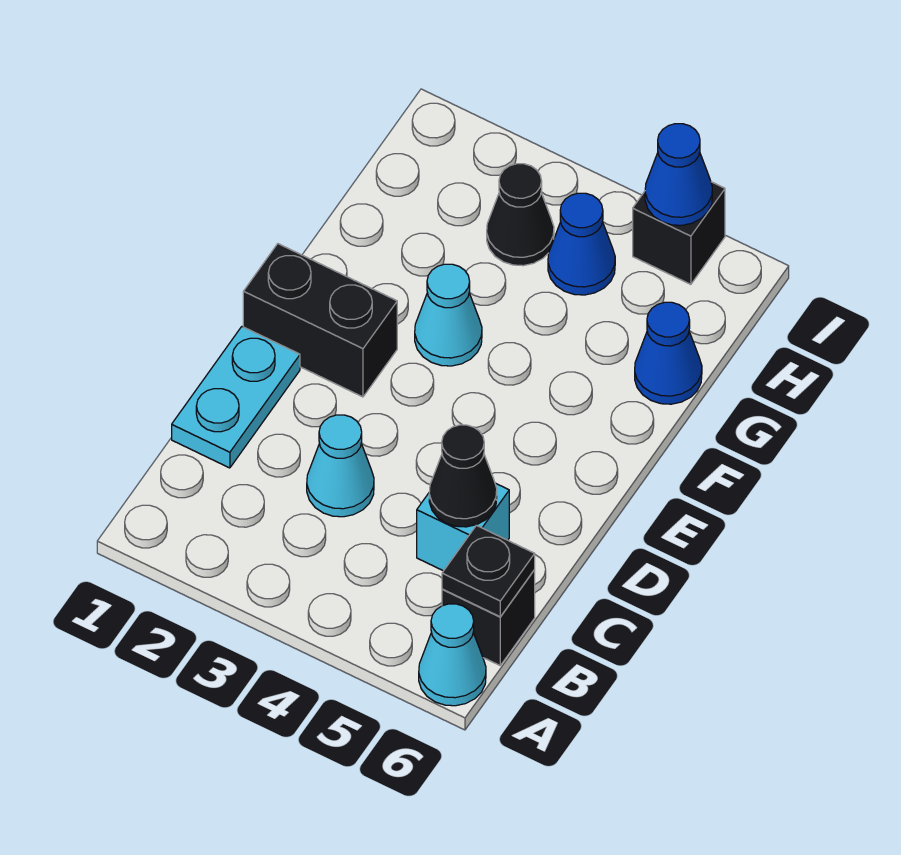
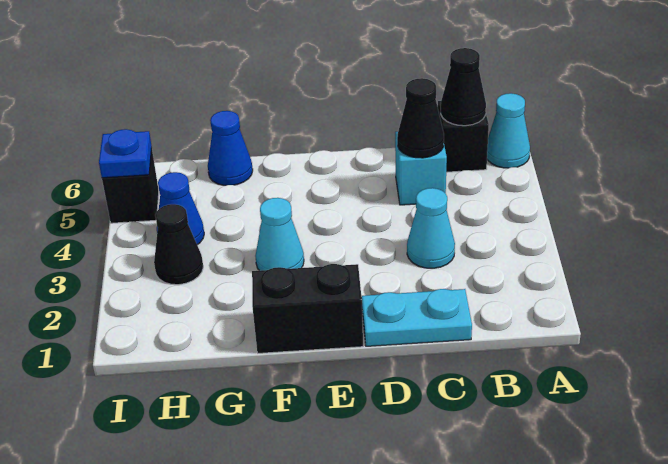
black 1x1 plate [442,525,535,617] -> black 1x1 cone [441,48,486,126]
black 1x2 brick [243,244,397,397] -> black 1x2 brick turned to [252,264,363,353]
blue 1x1 cone [645,124,712,225] -> blue 1x1 plate [99,129,152,178]

